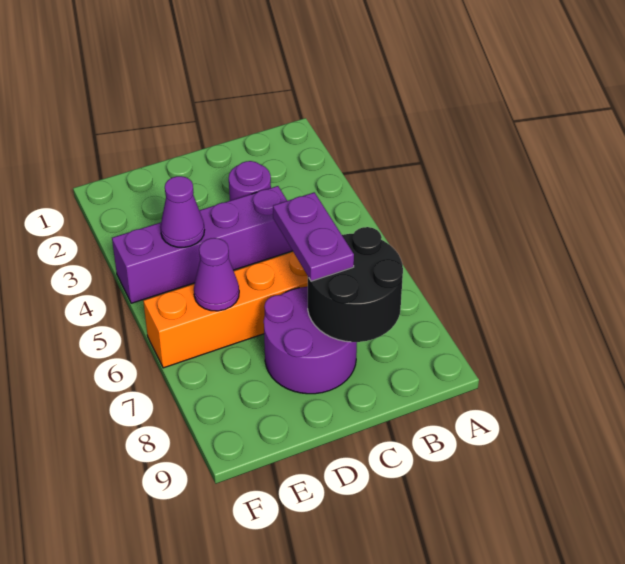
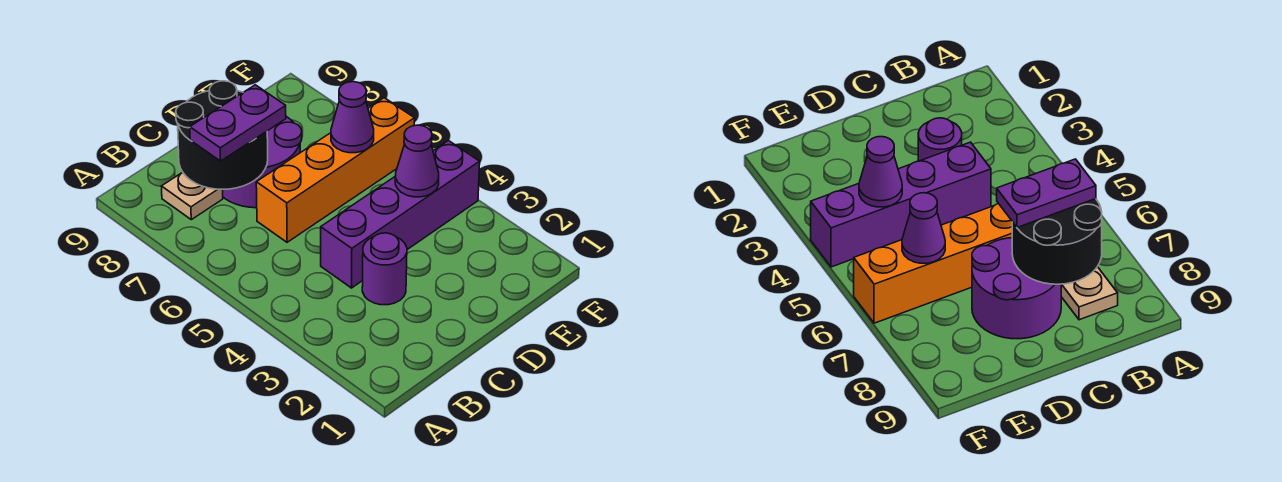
none -> tan 1x1 plate [161,172,223,220]
purple 1x2 plate [273,192,354,281] -> purple 1x2 plate turned to [190,85,286,161]

